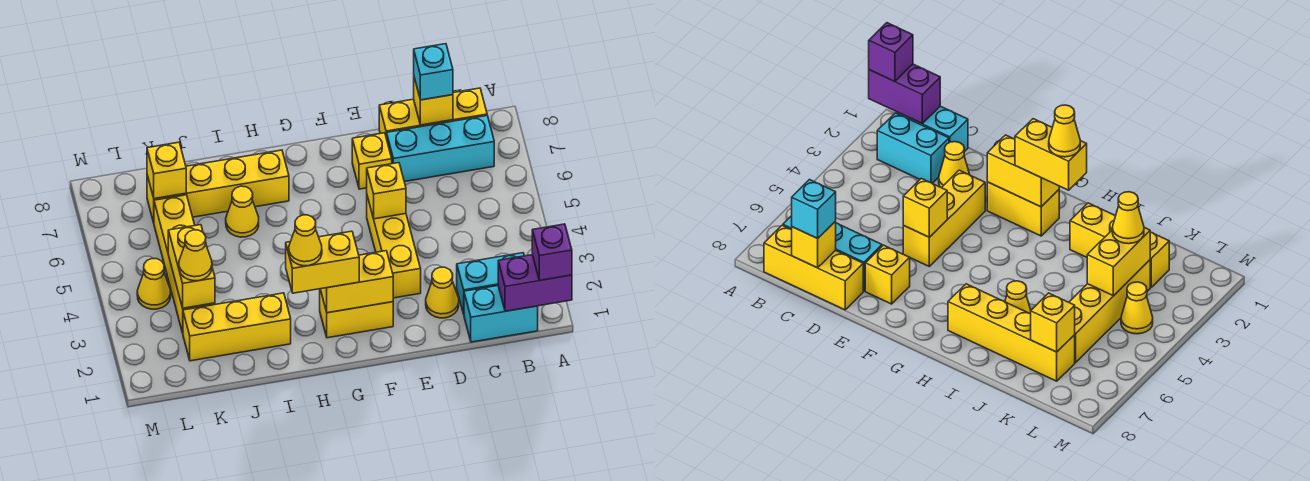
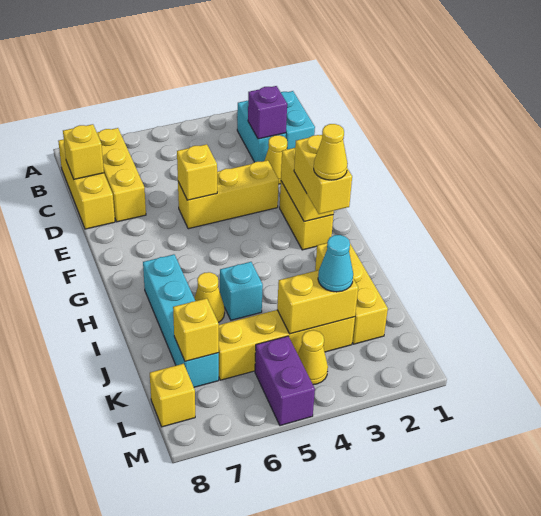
purple 1x2 brick [498,255,572,311] -> purple 1x2 brick moved to [255,336,315,426]
purple 1x1 brick [532,224,572,280] -> purple 1x1 brick moved to [248,86,287,139]
cyan 1x3 brick [387,116,494,182] -> yellow 1x3 brick [97,128,146,222]
cyan 1x1 brick [414,44,453,100] -> cyan 1x1 brick moved to [220,262,263,320]
yellow 1x1 brick [352,133,392,189] -> yellow 1x1 brick moved to [150,364,195,427]
yellow 1x4 brick [147,150,289,223] -> cyan 1x4 brick [143,254,219,387]
yellow 1x1 cone [179,230,212,281] -> cyan 1x1 cone [318,235,353,292]

